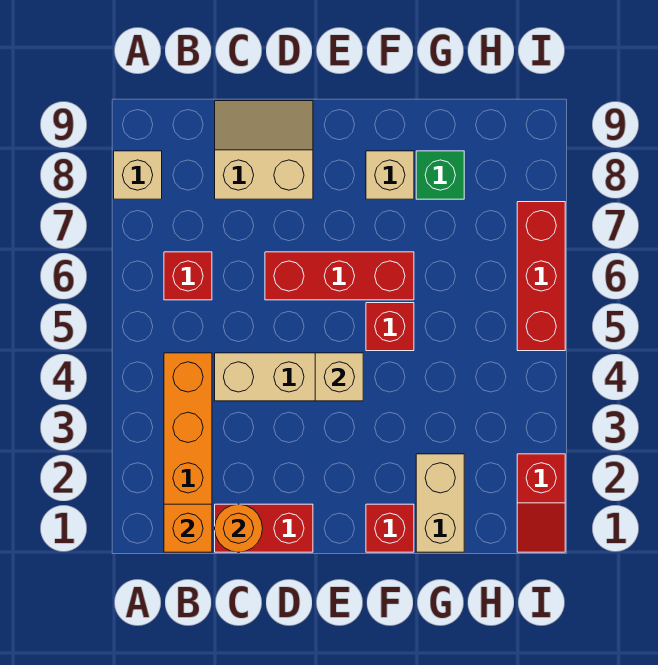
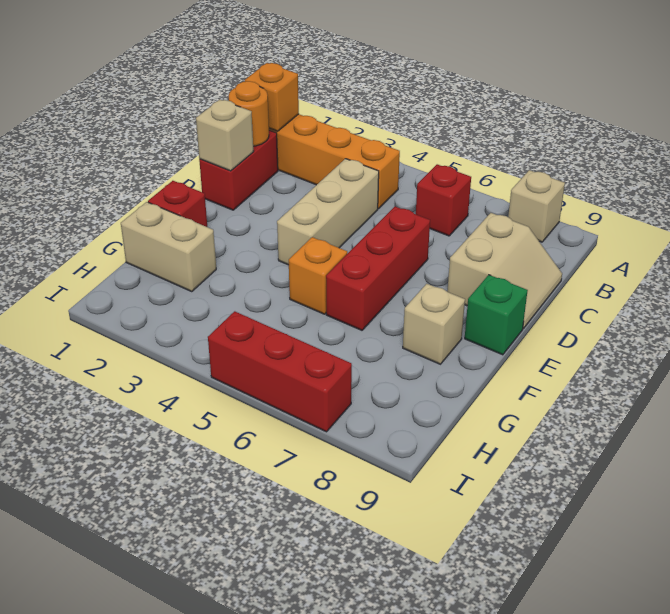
tan 1x1 brick [315,353,363,401] -> tan 1x1 brick moved to [196,99,254,171]
red 1x1 brick [366,303,414,351] -> orange 1x1 brick [289,237,347,314]
green 1x1 brick [416,151,464,199] -> green 1x1 brick moved to [465,275,528,355]
red 1x2 slope [517,454,565,552] -> none

